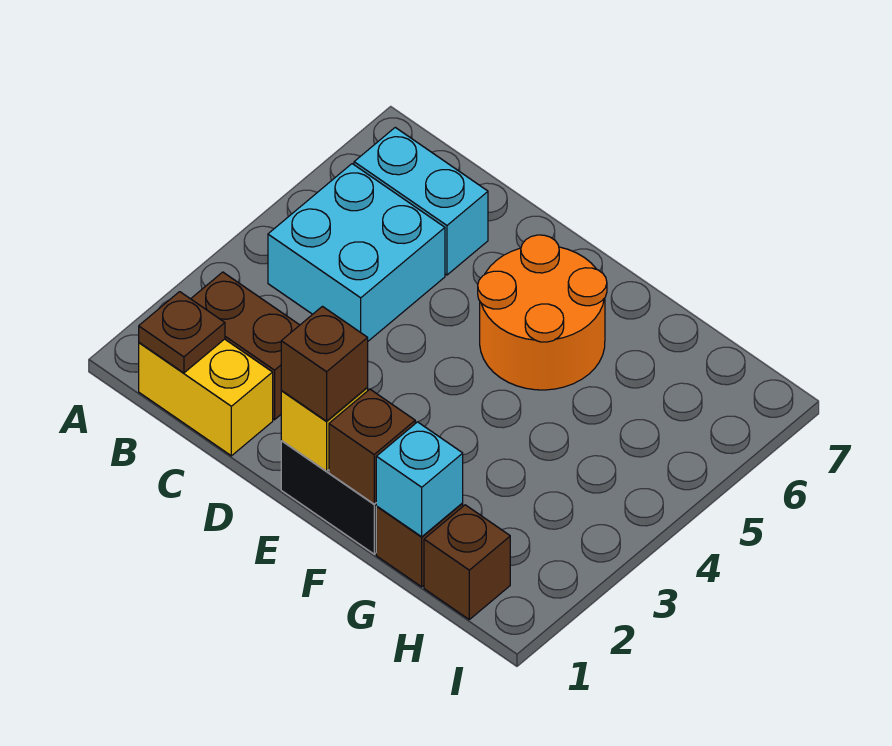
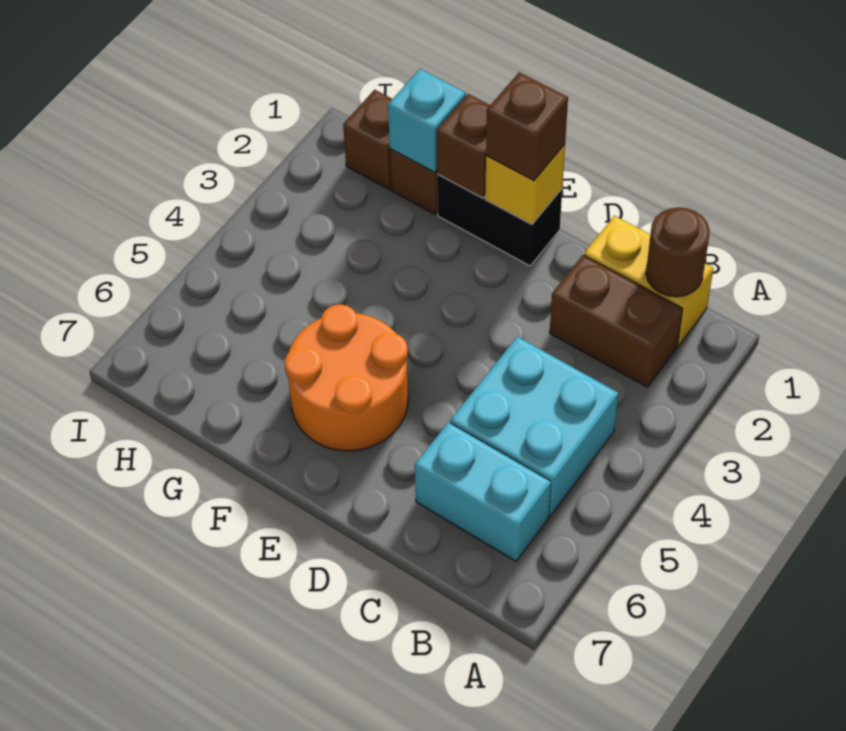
brown 1x1 plate [139,292,225,373] -> brown 1x1 round brick [646,207,710,297]

